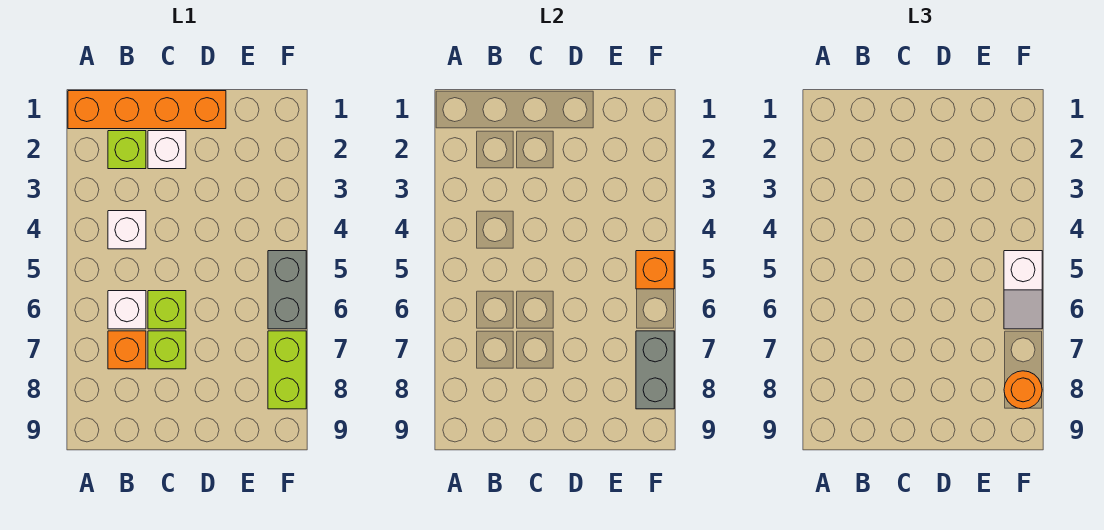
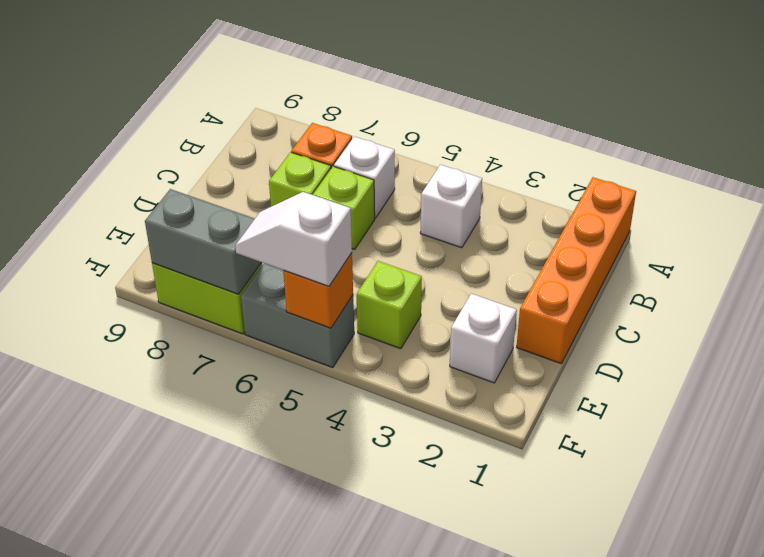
lime 1x1 brick [108,131,146,169] -> lime 1x1 brick moved to [357,261,422,349]
white 1x1 brick [148,131,186,169] -> white 1x1 brick moved to [450,294,517,383]
orange 1x1 round brick [1004,371,1042,409] -> none

